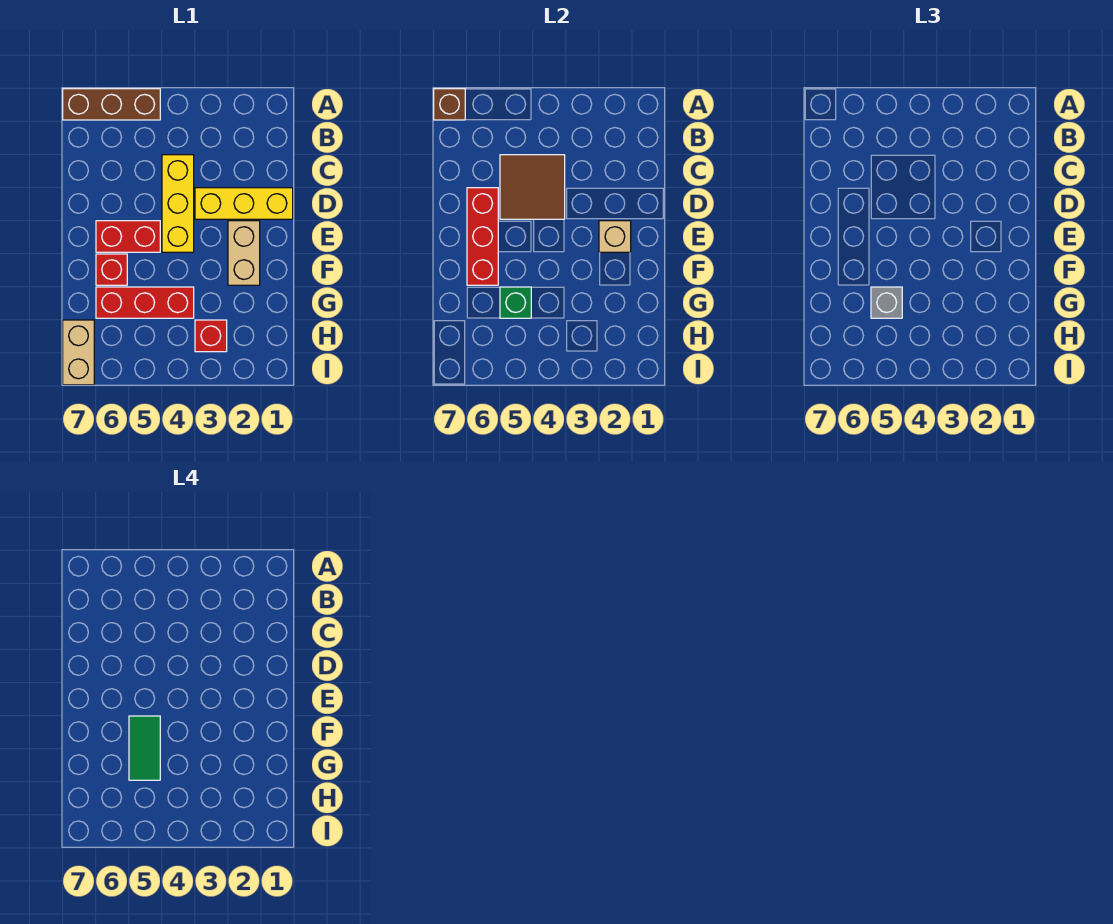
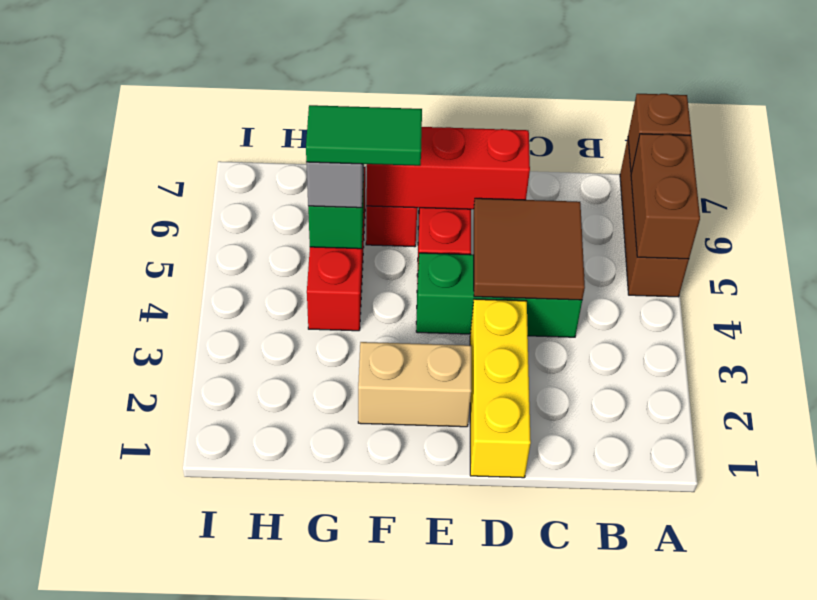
none -> brown 1x2 brick [631,134,700,259]
yellow 1x3 brick [162,155,194,252] -> green 1x3 brick [416,253,582,337]
tan 1x1 brick [599,221,631,252] -> none
red 1x1 brick [195,320,227,352] -> none
tan 1x2 brick [63,320,94,385] -> none

